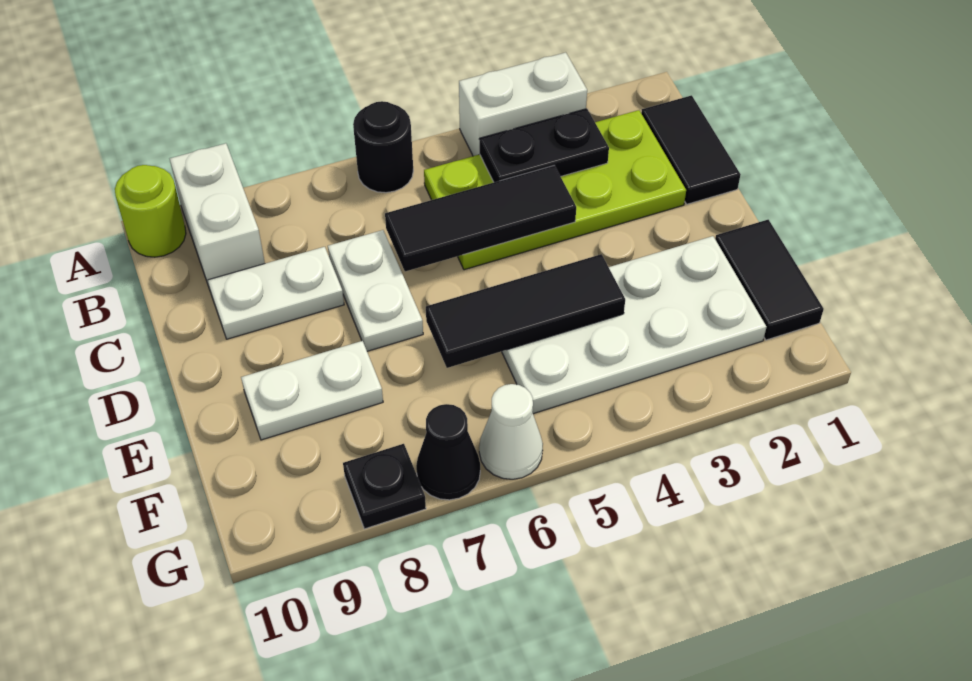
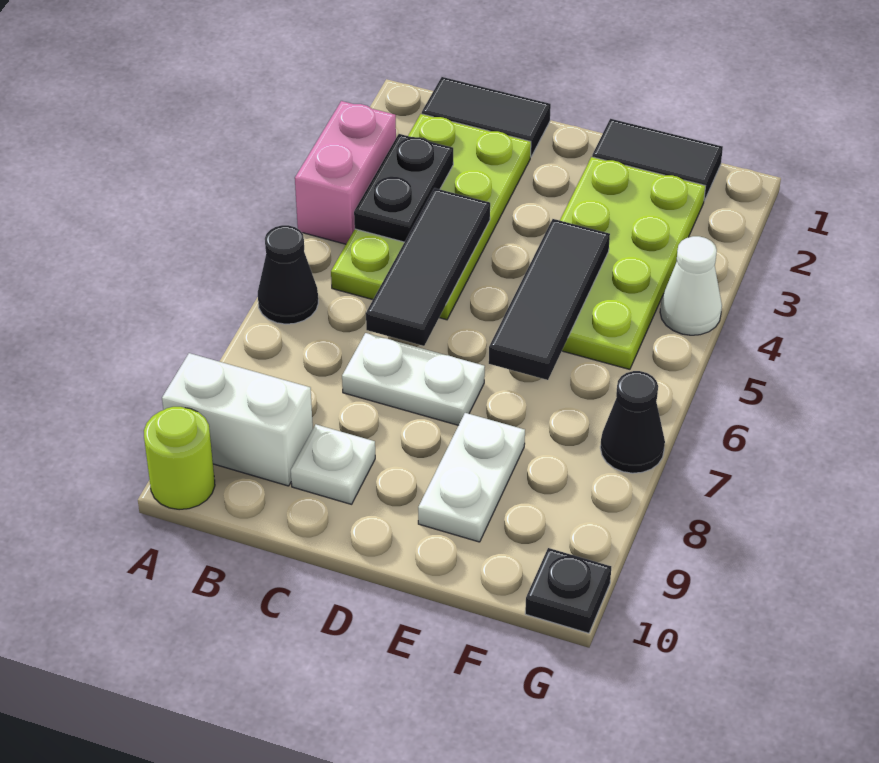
white 1x2 brick [459,52,587,156] -> pink 1x2 brick [295,101,396,244]
black 1x1 round brick [353,101,413,193] -> black 1x1 cone [258,225,318,324]
white 1x2 plate [208,247,344,339] -> white 1x1 plate [291,425,375,504]
white 2x4 plate [502,236,767,414] -> lime 2x4 plate [560,157,705,369]
white 1x1 cone [479,384,543,479] -> white 1x1 cone moved to [660,236,722,335]
black 1x1 plate [343,444,426,529] -> black 1x1 plate moved to [525,548,611,633]

